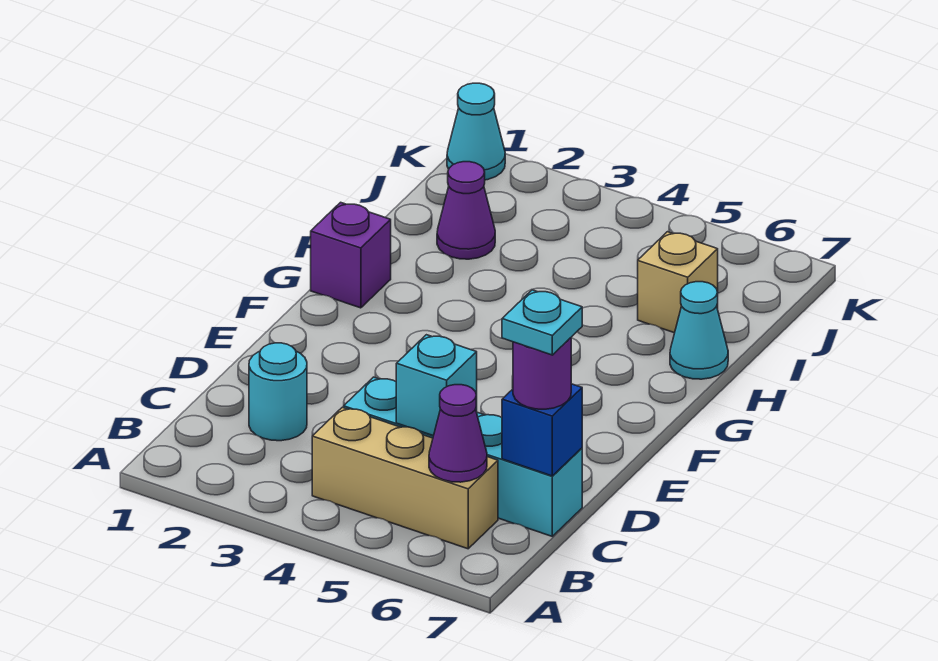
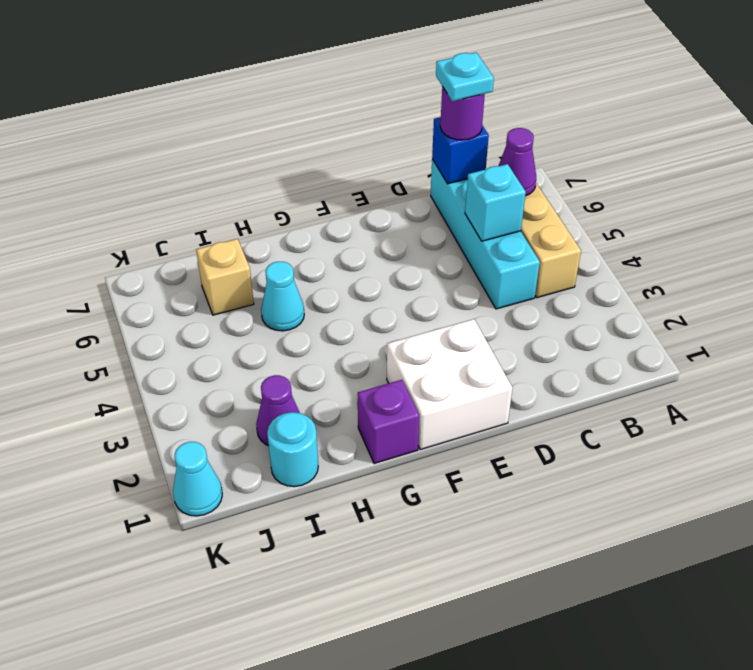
cyan 1x1 round brick [249,343,307,441] -> cyan 1x1 round brick moved to [267,412,318,487]
none -> white 2x2 brick [387,319,512,450]
cyan 1x1 cone [670,282,728,379] -> cyan 1x1 cone moved to [261,262,304,331]

